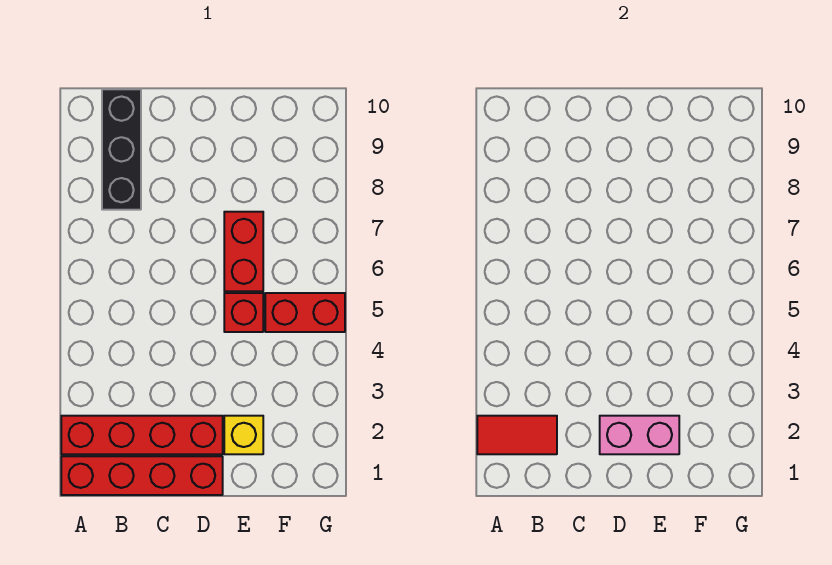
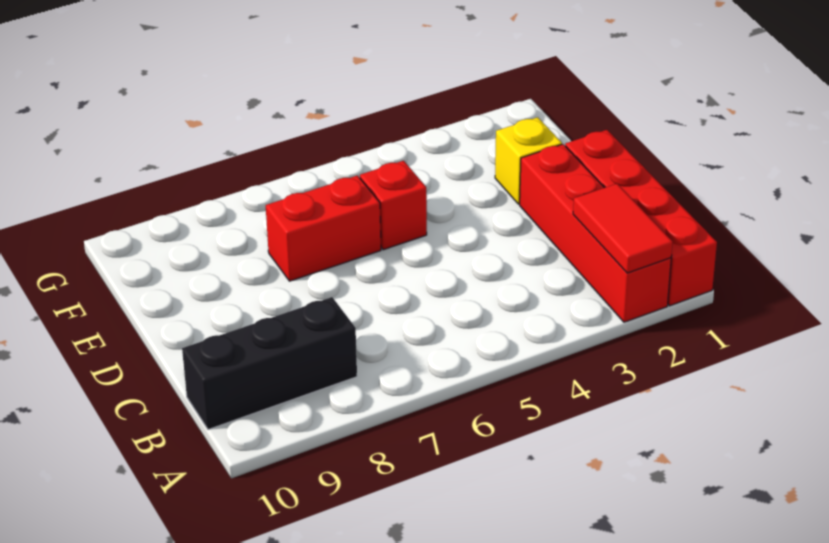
pink 1x2 brick [600,416,679,454] -> none
red 1x2 brick [265,293,345,332] -> none

